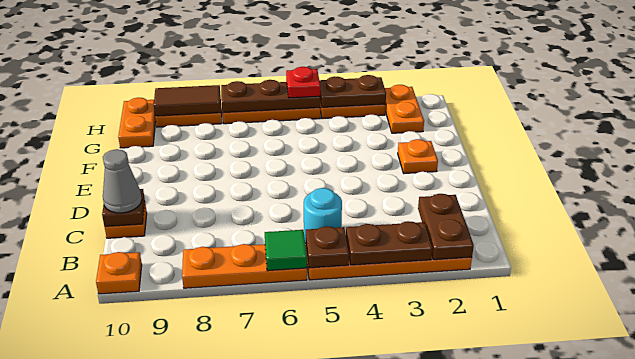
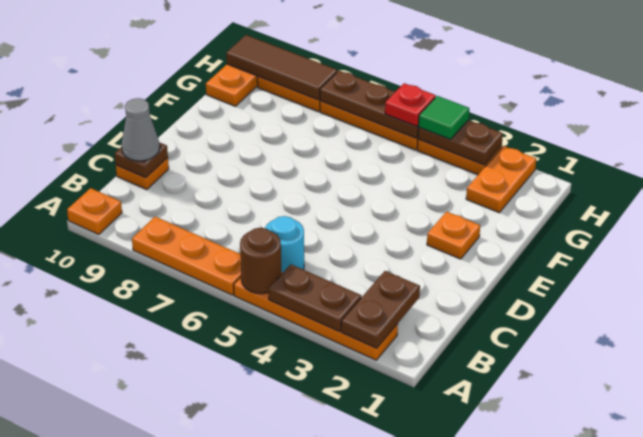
brown 1x1 plate [306,226,349,268] -> brown 1x1 round brick [240,228,281,294]
green 1x1 tile [265,230,307,271] -> green 1x1 tile moved to [418,96,469,139]
brown 1x2 tile [154,85,221,116] -> brown 1x3 tile [226,35,337,100]

